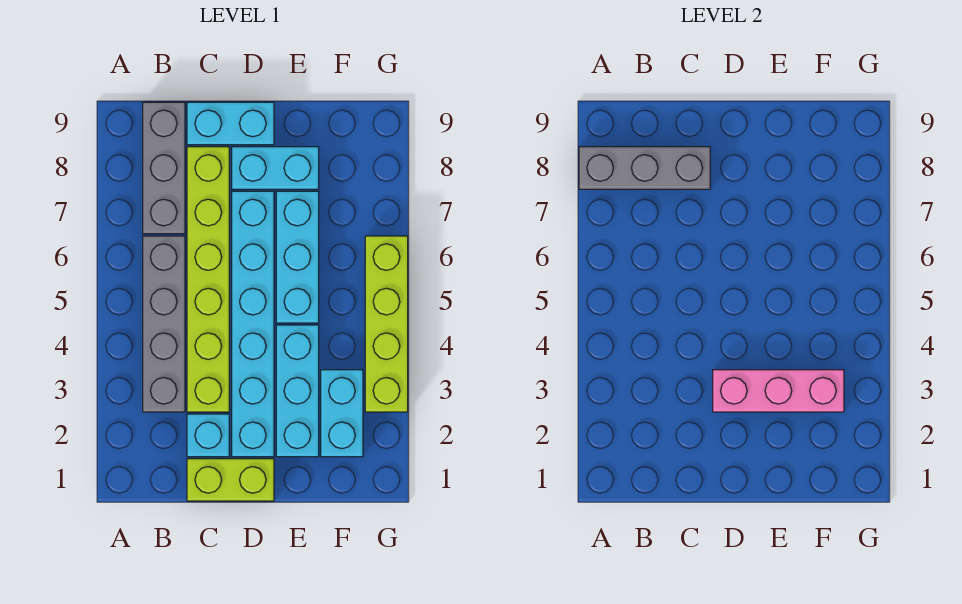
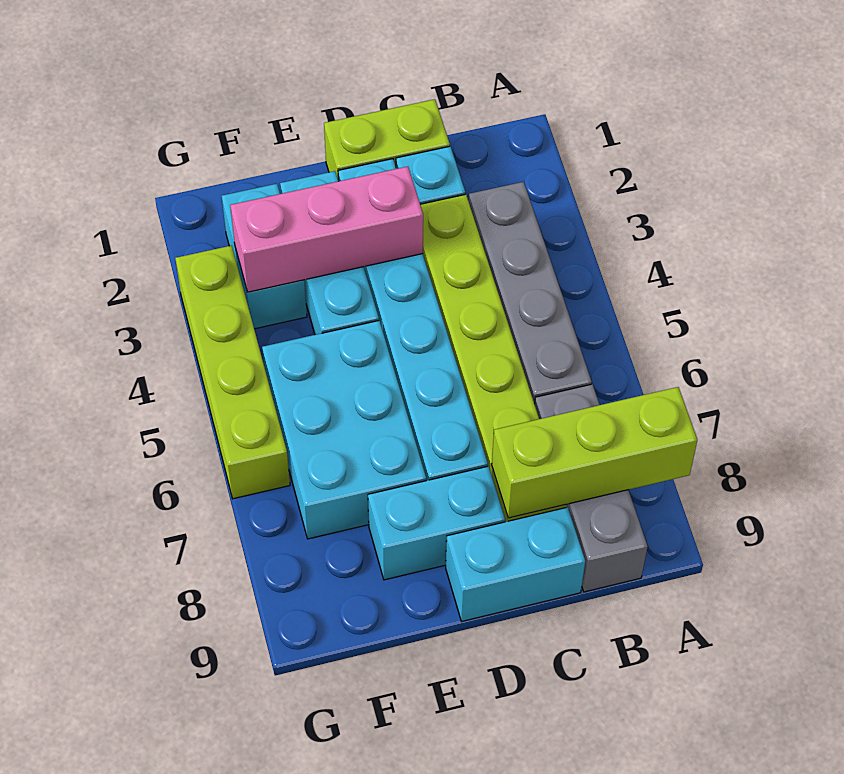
grey 1x3 brick [579,147,710,189] -> lime 1x3 brick [492,387,697,518]
cyan 1x3 brick [276,191,319,323] -> cyan 2x3 brick [262,321,426,539]

